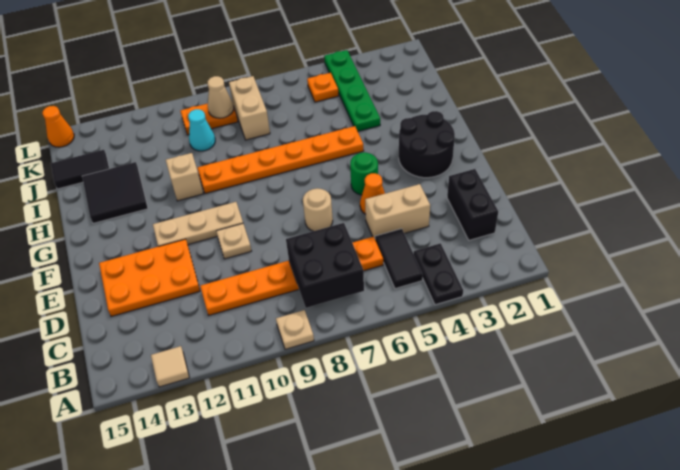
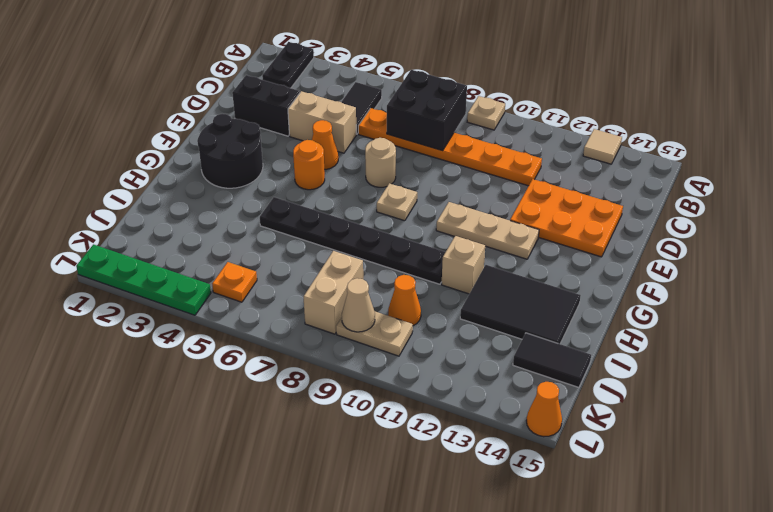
black 1x2 plate [414,243,463,305] -> black 1x2 plate moved to [262,42,314,88]
black 1x2 brick [447,169,498,240] -> black 1x2 brick turned to [232,75,300,136]
tan 1x1 plate [216,224,251,259] -> tan 1x1 plate moved to [377,183,417,221]
green 1x1 round brick [350,152,378,195] -> orange 1x1 round brick [293,140,325,190]
orange 1x6 plate [198,126,364,193] -> black 1x6 plate [260,197,445,284]
black 2x2 tile [82,162,148,223] -> black 2x3 tile [460,265,581,344]
green 1x4 plate [324,50,380,131] -> green 1x4 plate turned to [76,245,211,315]
cyan 1x1 cone [188,109,215,151] -> orange 1x1 cone [388,275,421,326]
orange 1x2 plate [181,104,238,135] -> tan 1x2 plate [336,312,413,356]

